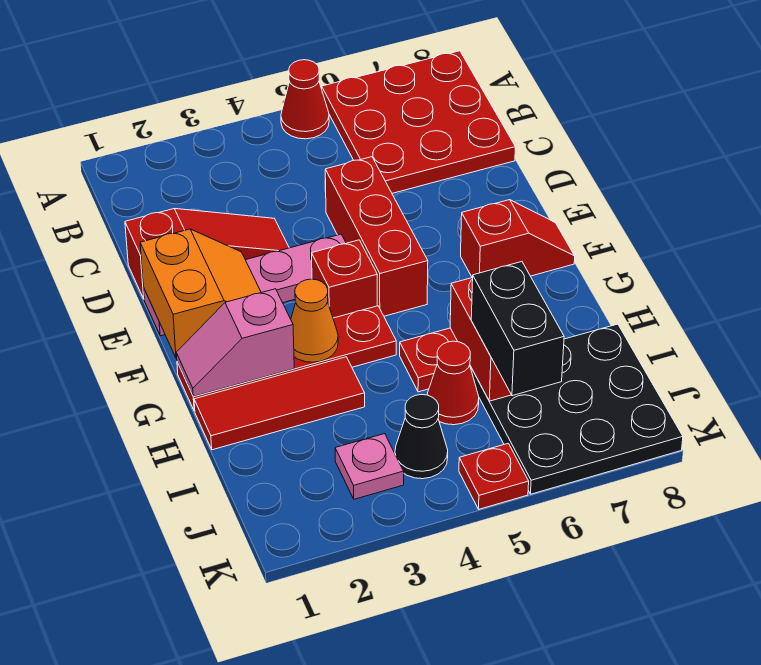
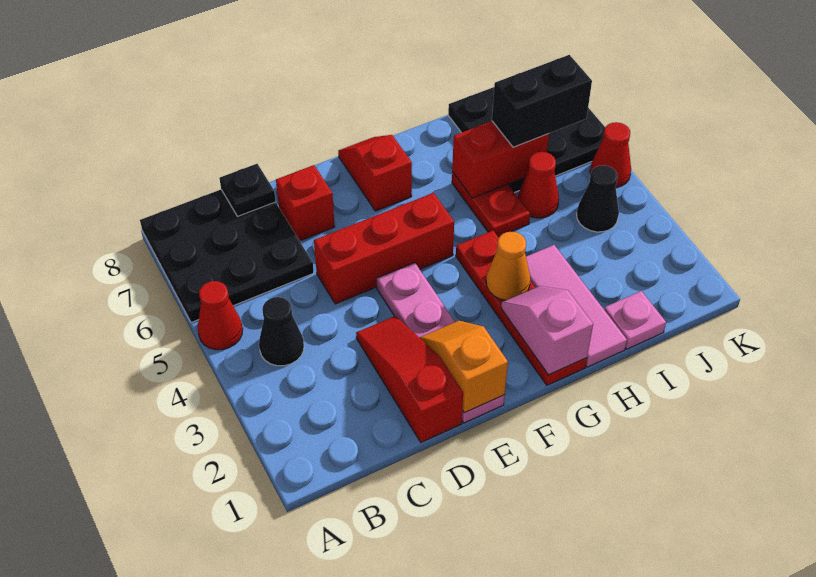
red 3x3 plate [322,51,515,193] -> black 3x3 plate [140,190,314,323]
none -> black 1x1 cone [259,297,304,366]
none -> black 1x1 plate [219,164,276,216]
orange 2x2 slope [140,229,261,358] -> orange 1x2 slope [420,321,508,413]
red 1x1 brick [312,240,377,318] -> red 1x1 brick moved to [276,165,335,241]
pink 1x2 slope [176,289,294,396] -> pink 1x2 slope turned to [501,286,593,375]
red 1x3 tile [194,357,365,450] -> pink 1x3 tile [526,245,627,367]
pink 1x1 plate [335,434,404,499] -> pink 1x1 plate moved to [604,291,666,349]
red 1x1 plate [459,443,529,509] -> red 1x1 cone [590,122,631,188]

